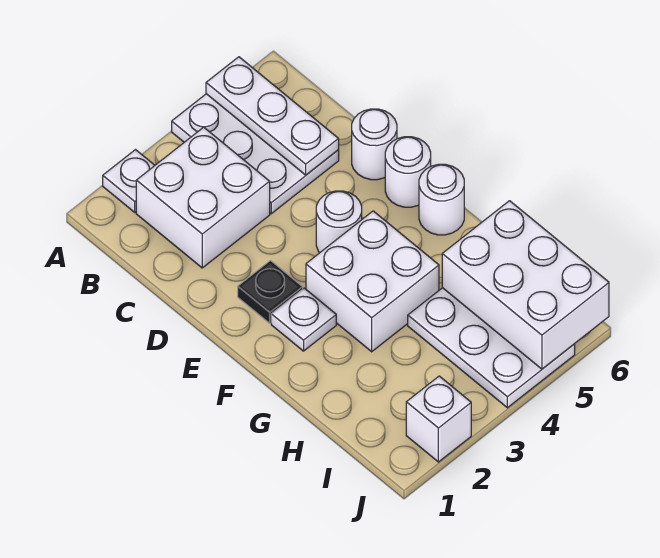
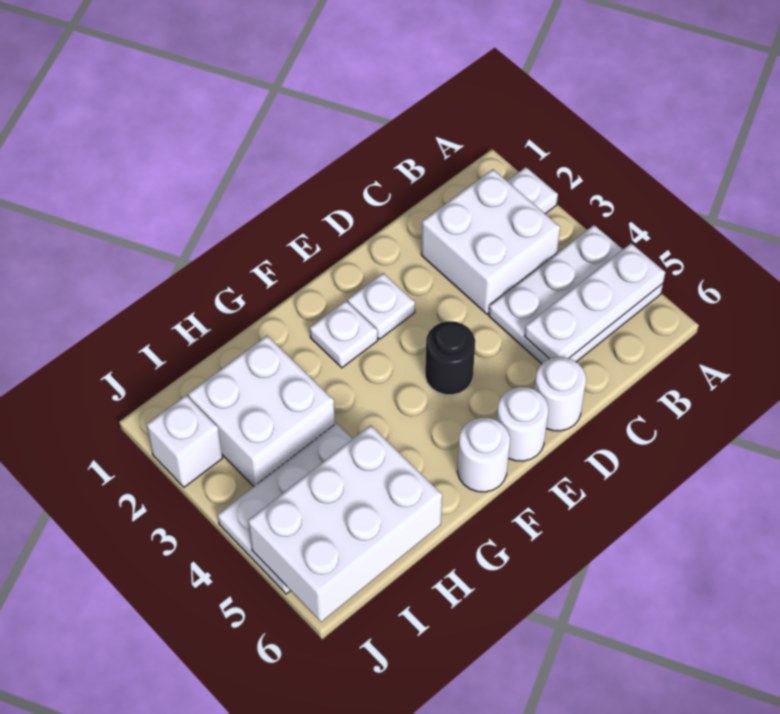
black 1x1 plate [238,261,303,323] -> white 1x1 plate [348,273,415,339]
white 1x1 round brick [316,191,362,253] -> black 1x1 round brick [425,321,475,395]
white 2x2 brick [306,211,439,352] -> white 2x2 brick moved to [188,336,335,486]

